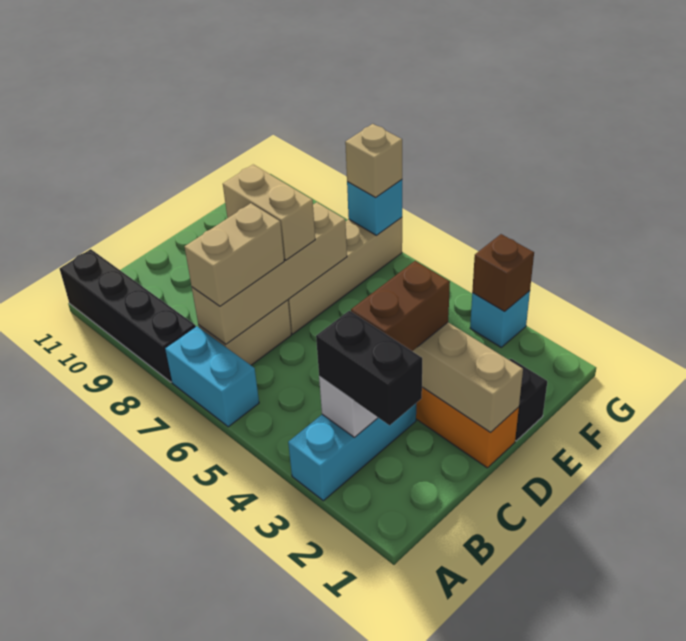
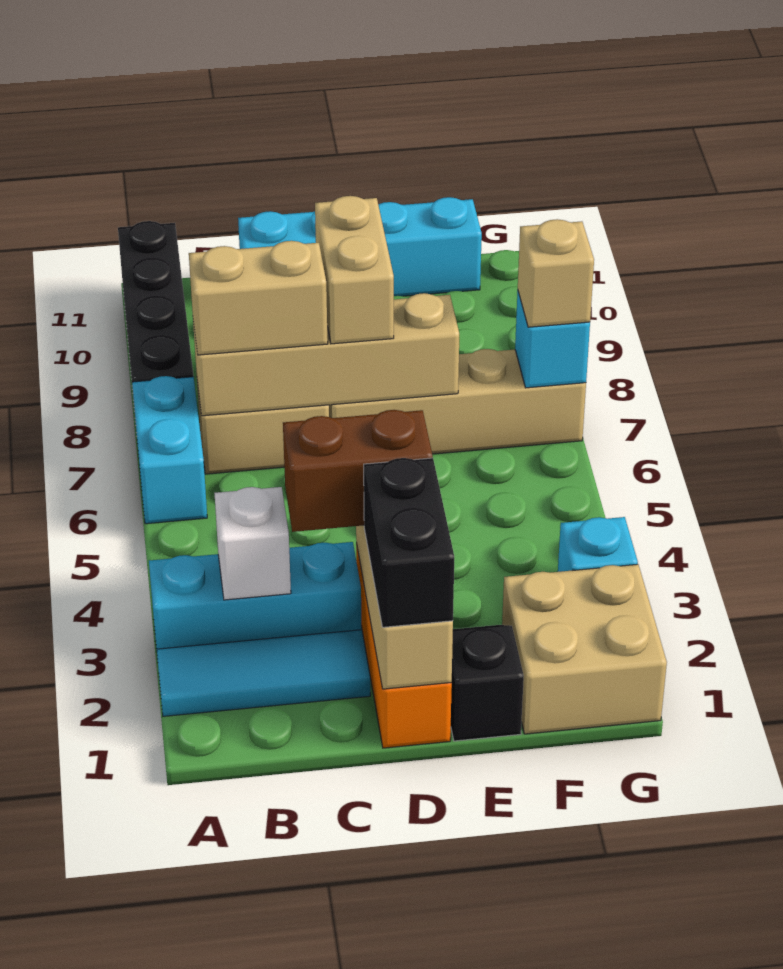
none -> cyan 1x3 tile [157,630,370,716]
black 1x2 brick [316,311,422,425] -> black 1x2 brick moved to [364,458,454,627]
none -> cyan 1x4 brick [238,197,482,296]
none -> tan 2x2 brick [502,564,667,734]
brown 1x1 brick [472,234,534,311] -> none

